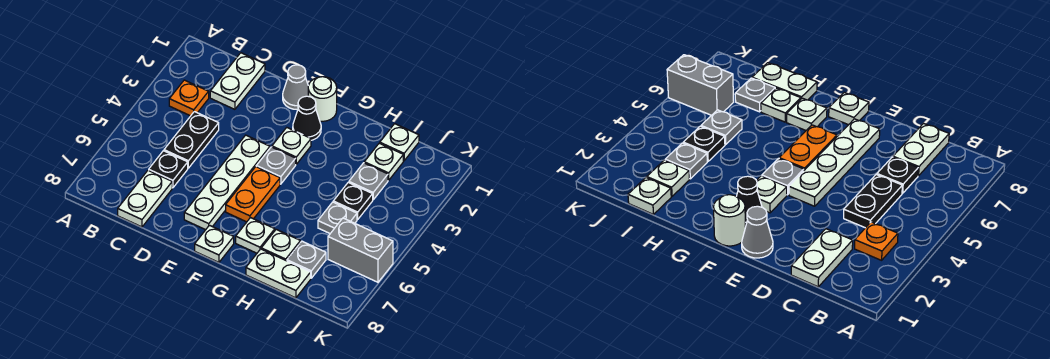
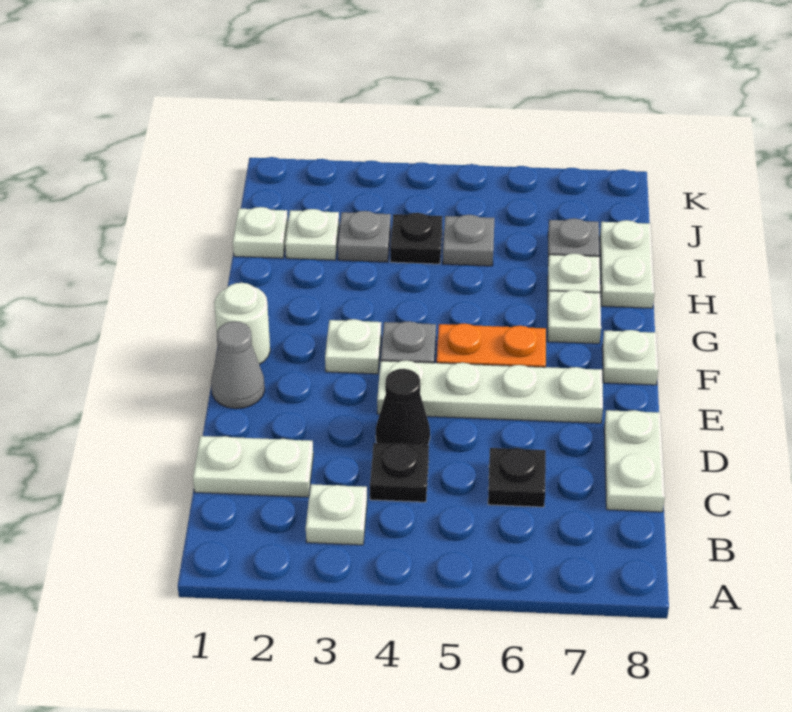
orange 1x1 plate [169,80,209,116] -> white 1x1 plate [306,484,367,545]
black 1x2 plate [164,112,219,168] -> black 1x1 plate [370,443,429,502]
white 1x2 plate [118,170,172,227] -> white 1x2 plate turned to [604,410,665,512]
black 1x1 cone [293,96,321,140] -> black 1x1 cone moved to [376,369,430,445]
grey 1x2 brick [328,218,393,282] -> none

